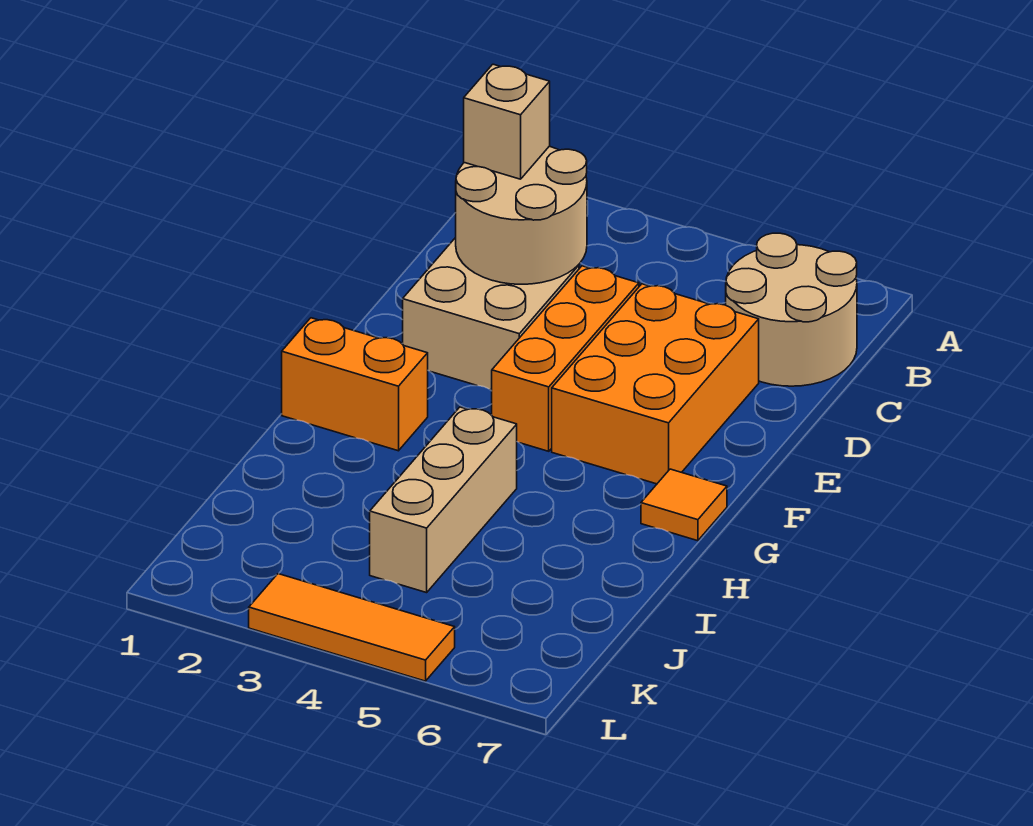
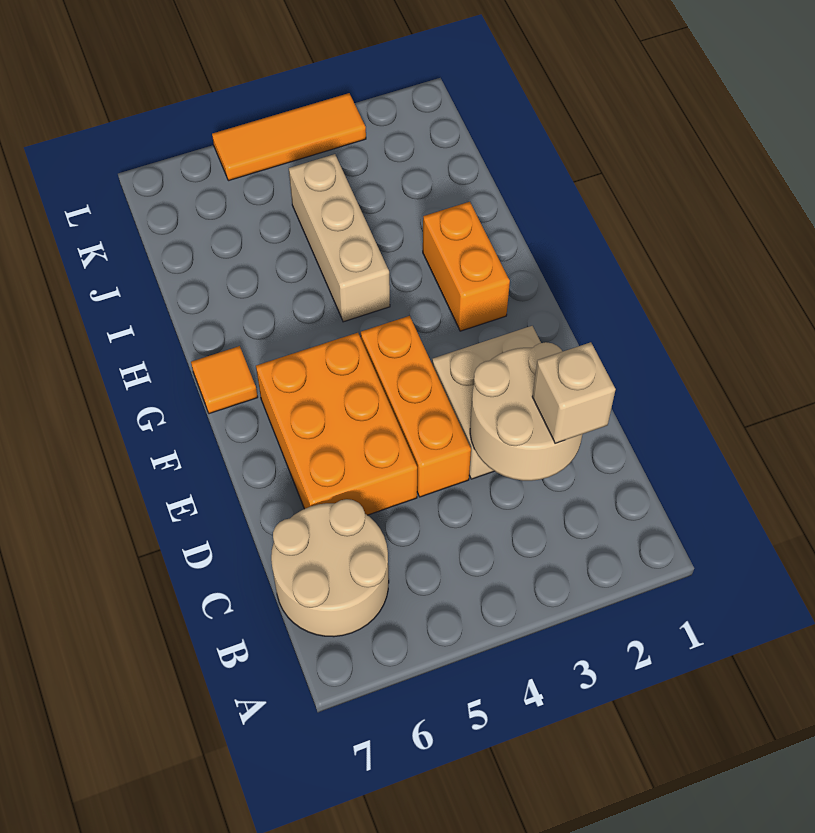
orange 1x2 brick [282,318,428,451] -> orange 1x2 brick turned to [423,202,510,331]

